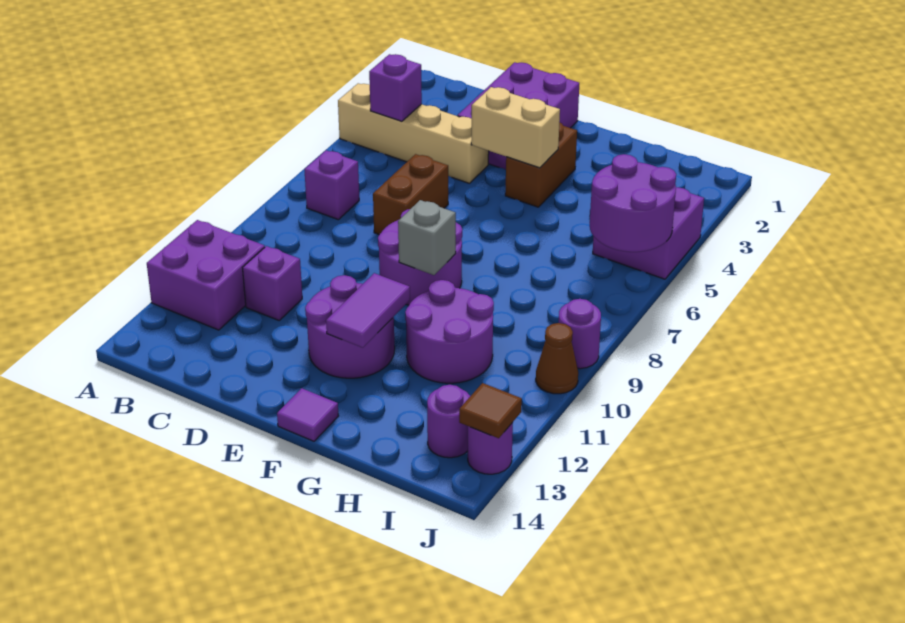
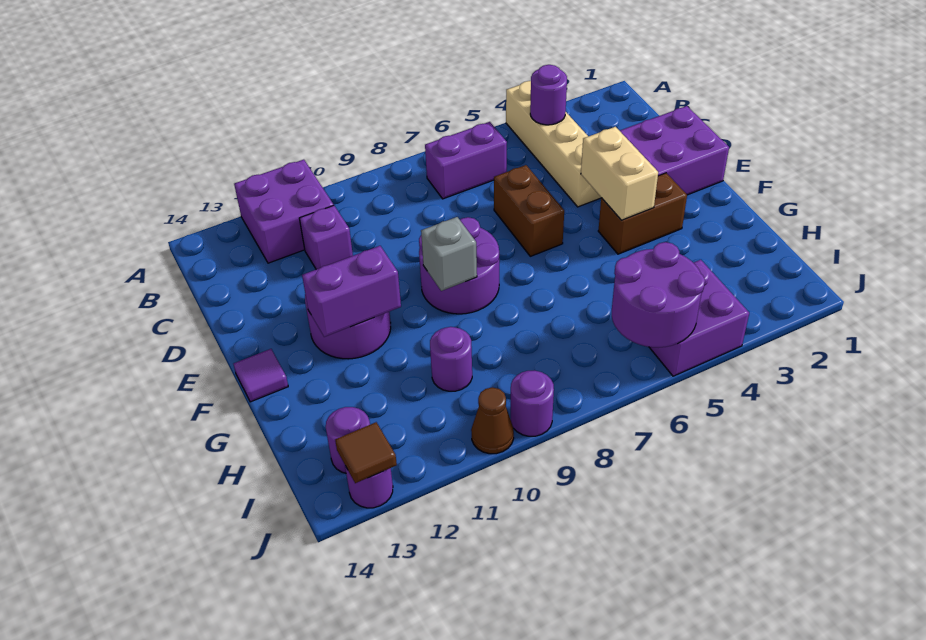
purple 1x1 brick [369,54,422,122] -> purple 1x1 round brick [530,65,567,125]
purple 1x1 brick [304,150,359,220] -> purple 1x2 brick [425,122,507,199]
brown 1x2 brick [373,154,448,234] -> brown 1x2 brick turned to [494,165,564,256]
purple 1x2 tile [326,273,410,348] -> purple 1x2 brick [302,246,401,337]
purple 2x2 round brick [405,280,494,383] -> purple 1x1 round brick [430,327,472,391]

